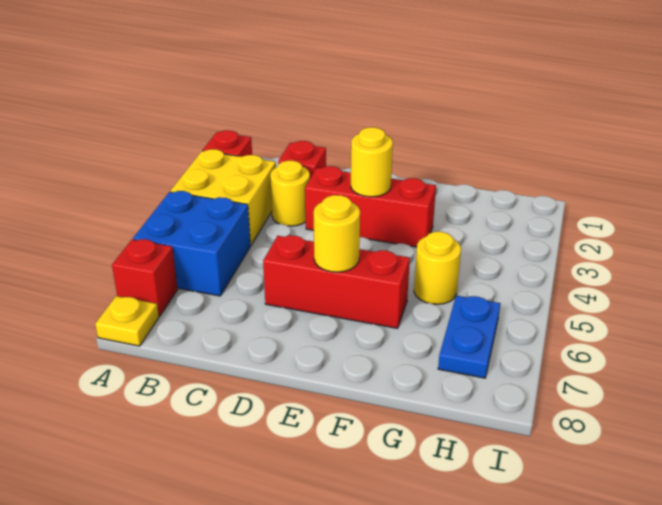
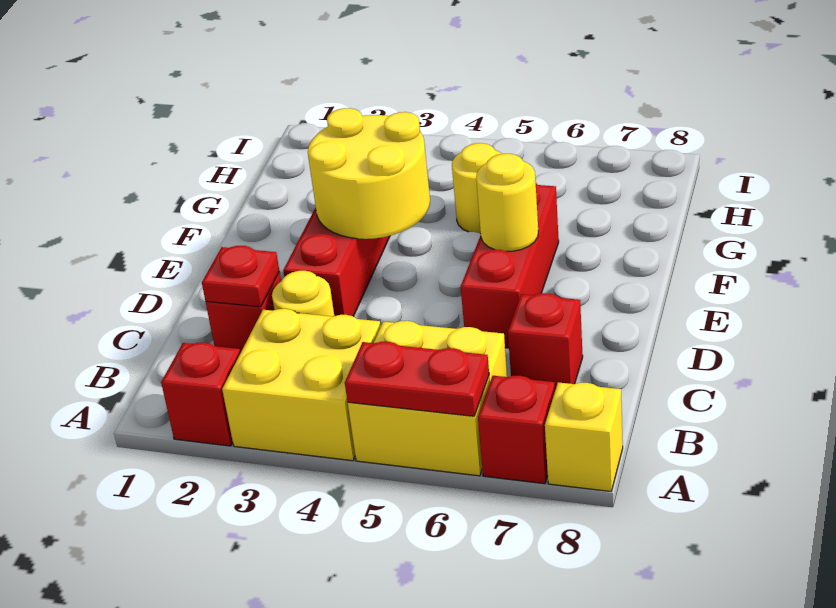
blue 2x2 brick [133,191,251,296] -> yellow 2x2 brick [348,321,507,476]
none -> red 1x2 plate [345,342,489,416]
yellow 1x1 plate [95,296,159,346] -> yellow 1x1 brick [545,382,623,491]
none -> red 1x1 plate [202,246,279,307]
none -> red 1x1 brick [508,293,583,390]
yellow 1x1 round brick [351,127,393,197] -> yellow 2x2 round brick [308,108,430,239]
blue 1x2 plate [438,296,500,378] -> none

